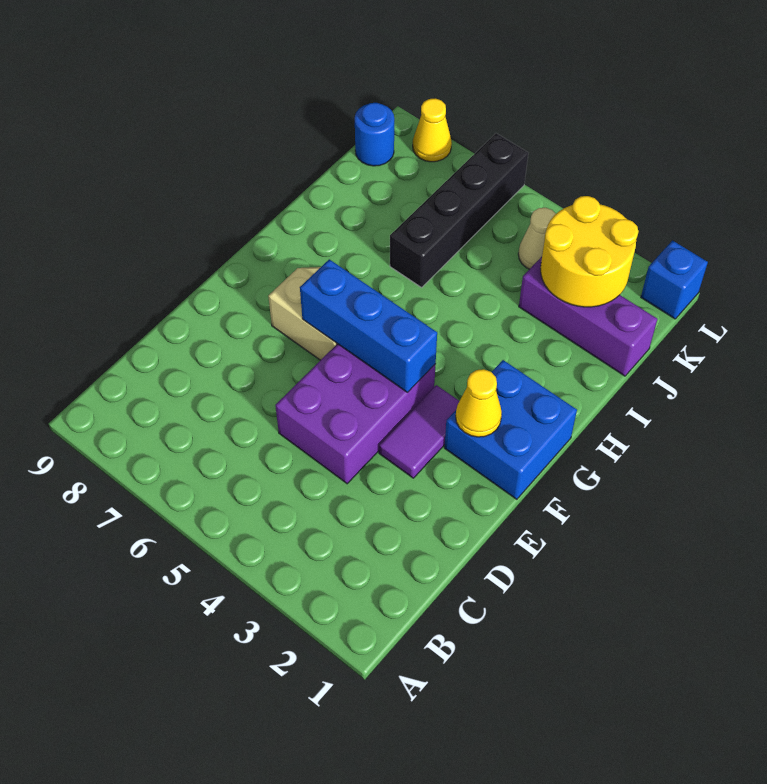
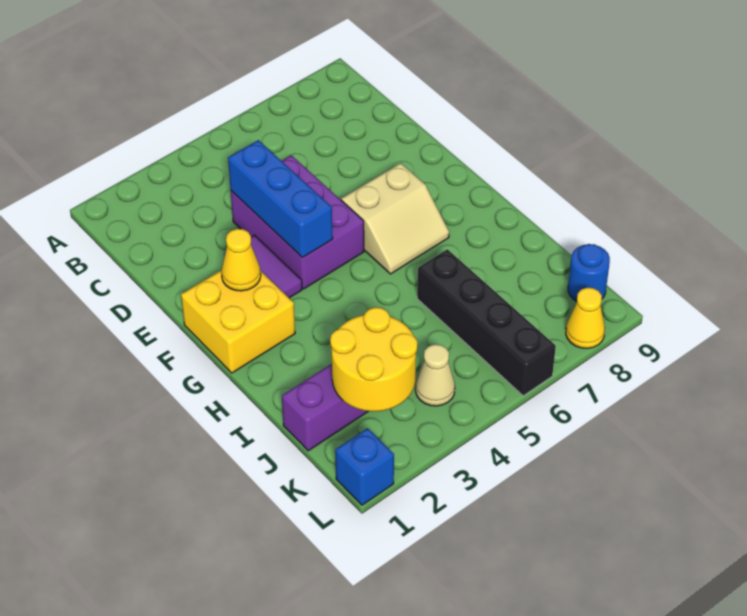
blue 2x2 brick [444,360,577,499] -> yellow 2x2 brick [181,270,295,373]
blue 1x3 brick [300,259,437,392] -> blue 1x3 brick turned to [228,140,333,258]

